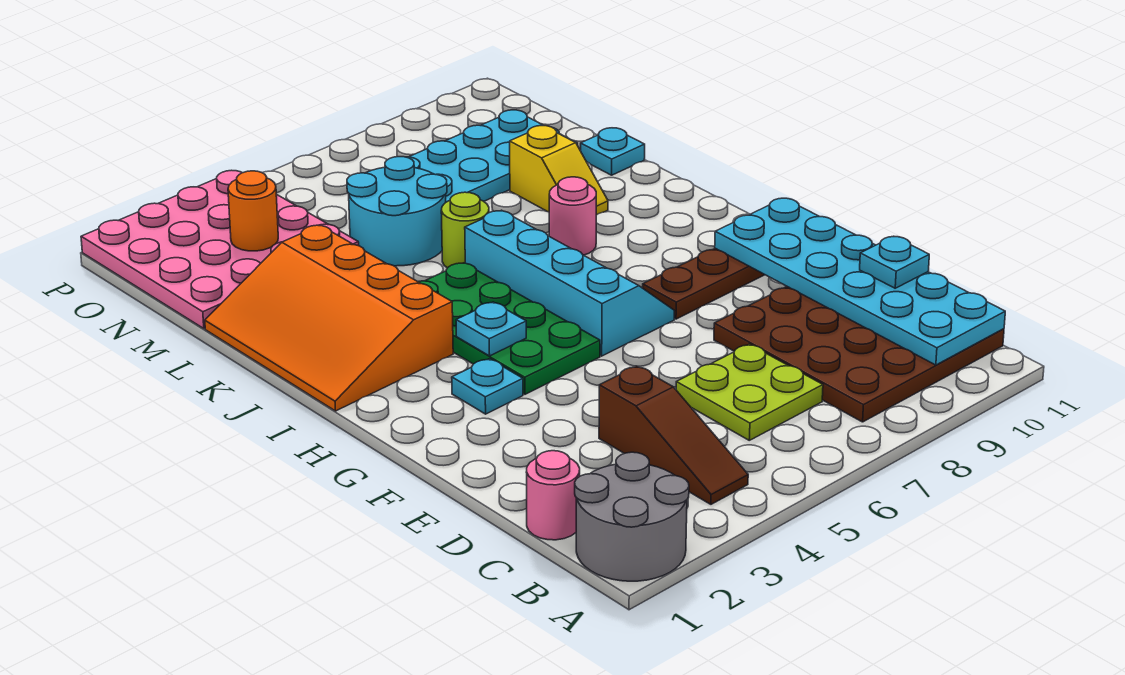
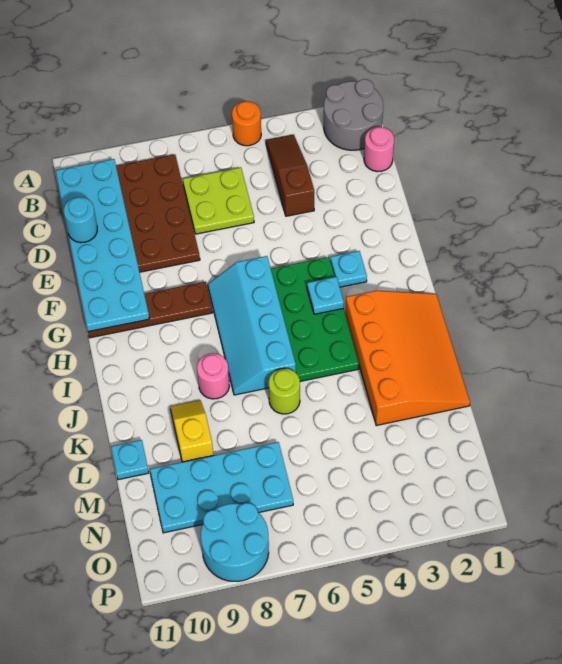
cyan 1x1 plate [860,236,929,288] -> cyan 1x1 round brick [64,197,97,243]
cyan 2x2 round brick [347,157,447,266] -> cyan 2x2 round brick moved to [201,503,269,581]
pink 4x4 plate [81,170,359,329] -> none
orange 1x1 round brick [228,171,278,251] -> orange 1x1 round brick moved to [232,101,261,146]

